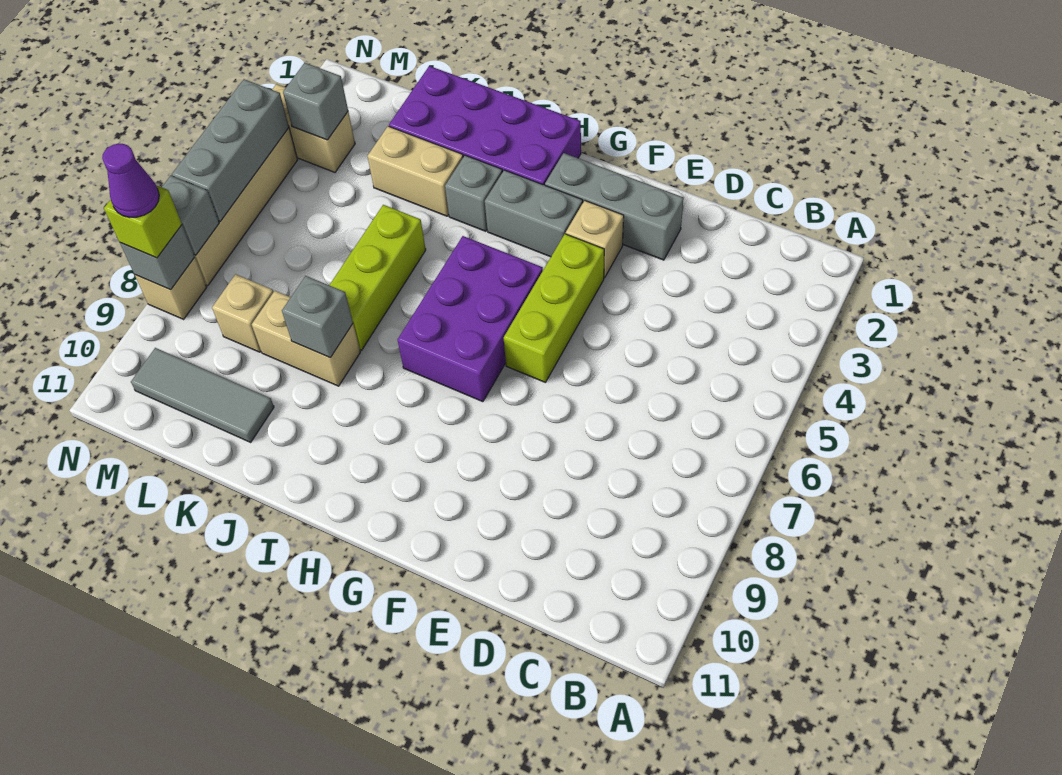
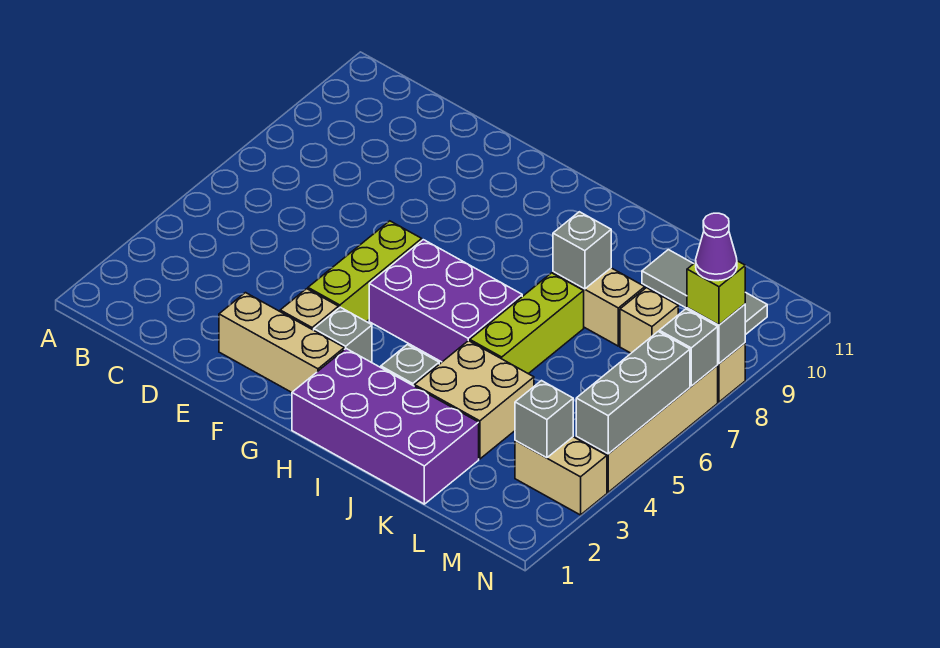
grey 1x3 brick [545,153,684,260] -> tan 1x3 brick [219,293,344,392]
grey 1x2 brick [485,170,583,257] -> grey 1x1 brick [314,307,372,363]
purple 2x3 brick [398,236,543,402] -> purple 2x3 brick turned to [369,240,522,362]
tan 1x2 brick [368,126,463,216] -> tan 2x2 brick [414,341,534,459]

